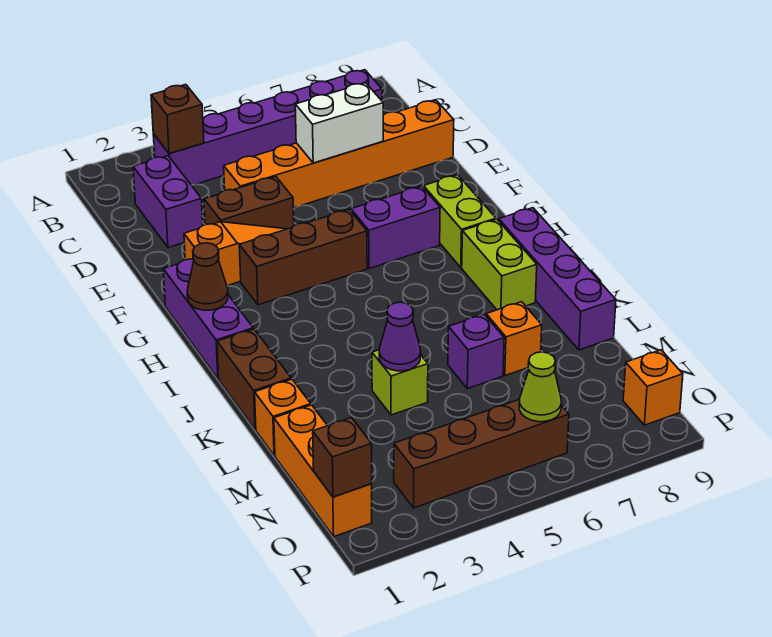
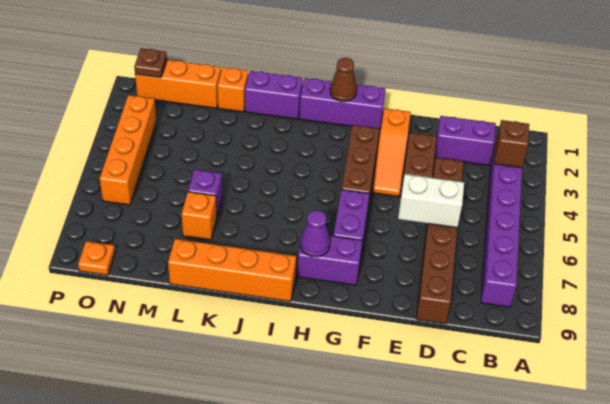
orange 1x6 brick [224,100,454,208] -> brown 1x6 brick [416,158,463,324]
white 1x2 brick [295,83,383,163] -> white 1x2 brick turned to [398,174,464,228]
lime 1x2 brick [424,175,496,267] -> purple 1x2 brick [297,232,362,285]
lime 1x2 brick [462,219,537,310] -> none
purple 1x4 brick [499,208,616,350] -> orange 1x4 brick [168,239,296,301]
brown 1x2 brick [217,329,291,429] -> purple 1x2 brick [245,71,303,119]
lime 1x1 brick [372,350,428,415] -> none
purple 1x1 cone [379,302,421,371] -> purple 1x1 cone moved to [300,210,330,257]
brown 1x1 brick [313,418,372,497] -> brown 1x1 plate [134,48,167,78]
brown 1x4 brick [394,400,569,508] -> orange 1x4 brick [100,95,156,205]
lime 1x1 cone [519,352,561,422] -> none
orange 1x1 brick [623,350,683,425] -> orange 1x1 plate [78,241,115,275]

